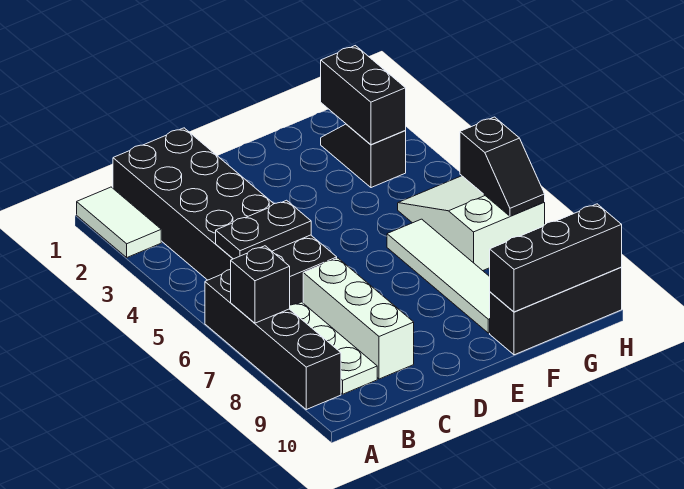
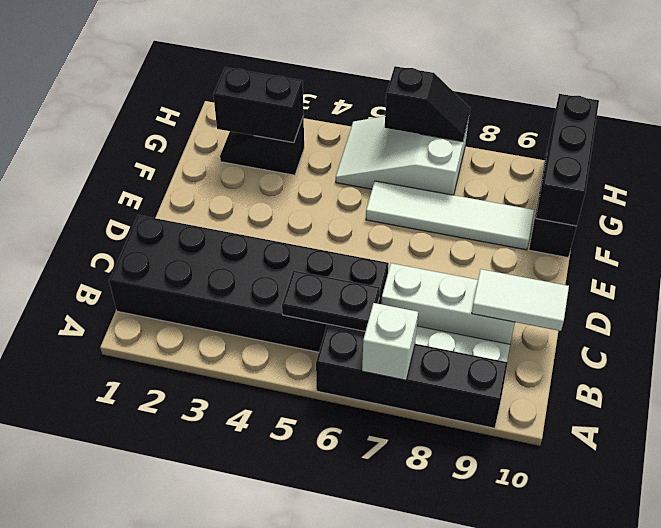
white 1x2 tile [77,187,161,257] -> white 1x2 tile moved to [472,269,569,331]
black 1x1 brick [231,246,290,323] -> white 1x1 brick [362,303,418,380]
black 1x2 plate [216,200,311,259] -> black 1x2 plate turned to [282,270,380,332]

